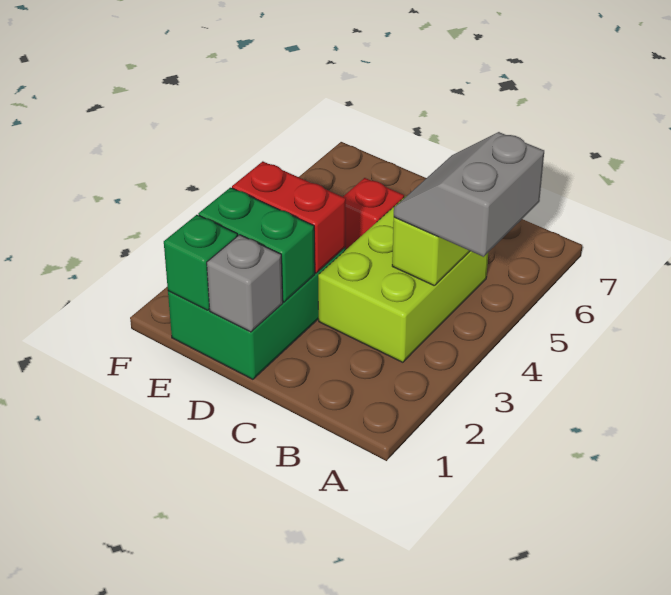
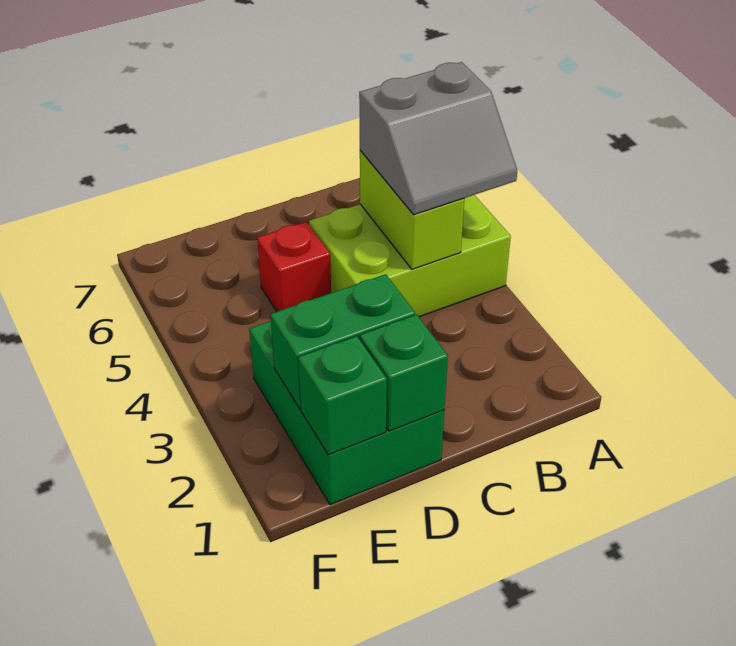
grey 2x2 slope [394,132,544,257] -> grey 2x2 slope turned to [359,62,517,215]
lime 2x3 brick [318,196,488,362] -> lime 2x3 brick turned to [309,195,511,317]
grey 1x1 brick [207,235,283,332] -> green 1x1 brick [360,315,448,431]
red 1x2 brick [232,161,346,273] -> none

